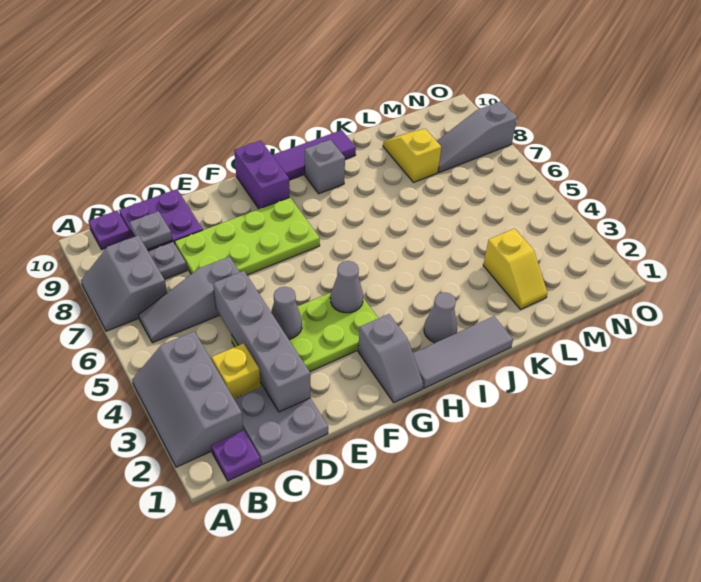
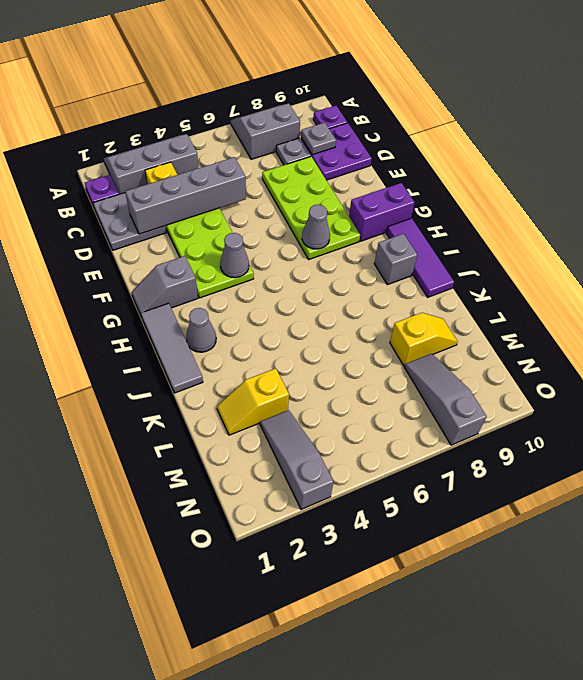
grey 1x3 slope [139,256,239,343] -> grey 1x3 slope moved to [260,410,333,509]
grey 1x1 cone [271,287,302,339] -> grey 1x1 cone moved to [302,205,330,249]

